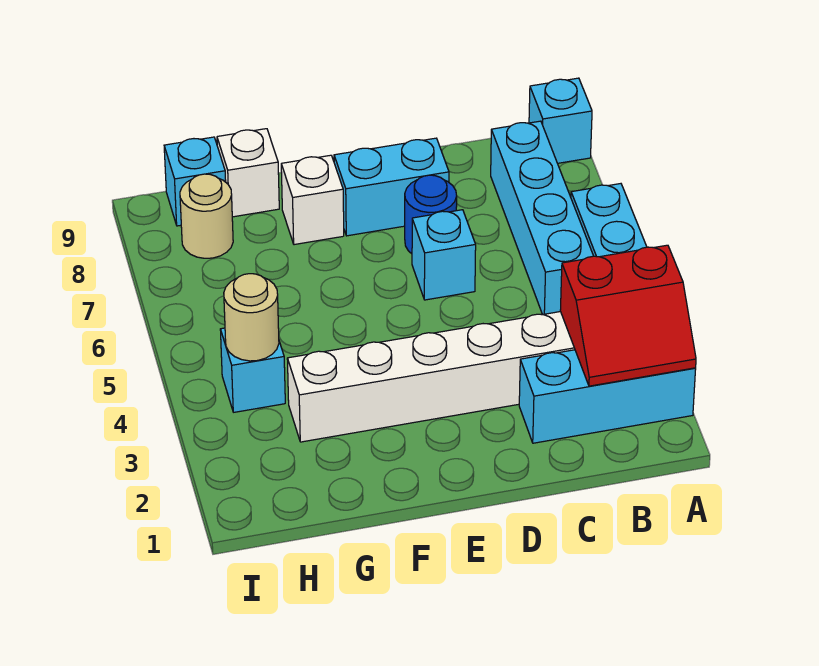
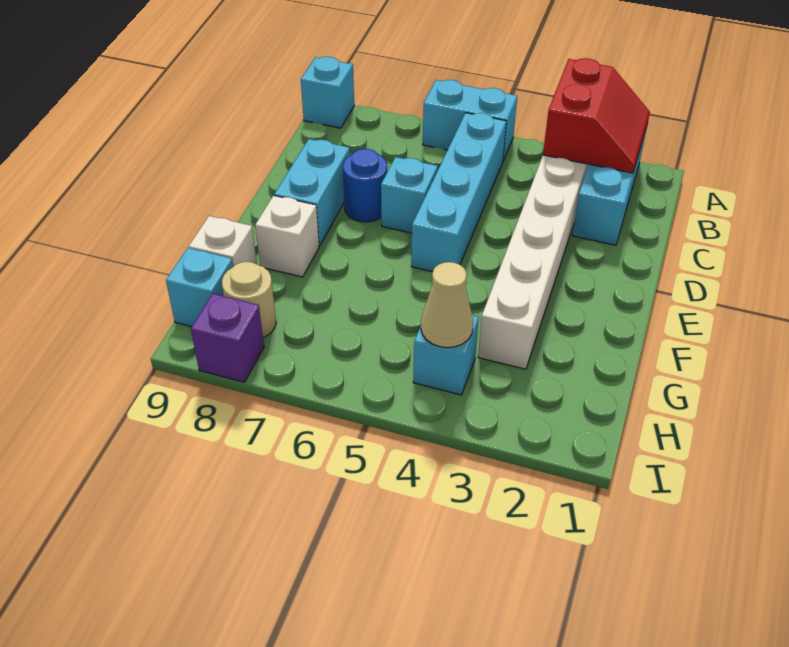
cyan 1x4 brick [491,121,593,315] -> cyan 1x4 brick turned to [411,113,506,272]
tan 1x1 round brick [224,274,279,361] -> tan 1x1 cone [421,262,473,348]
none -> purple 1x1 brick [191,294,264,382]

